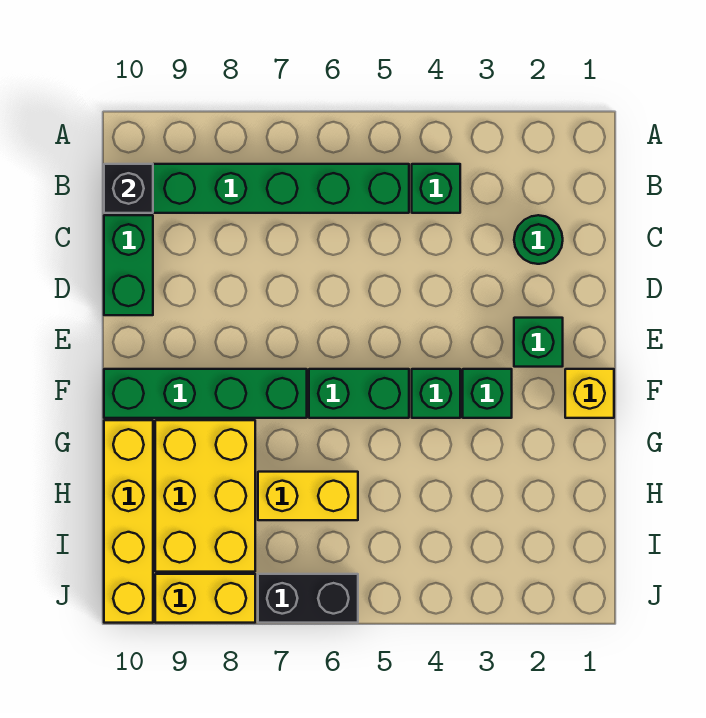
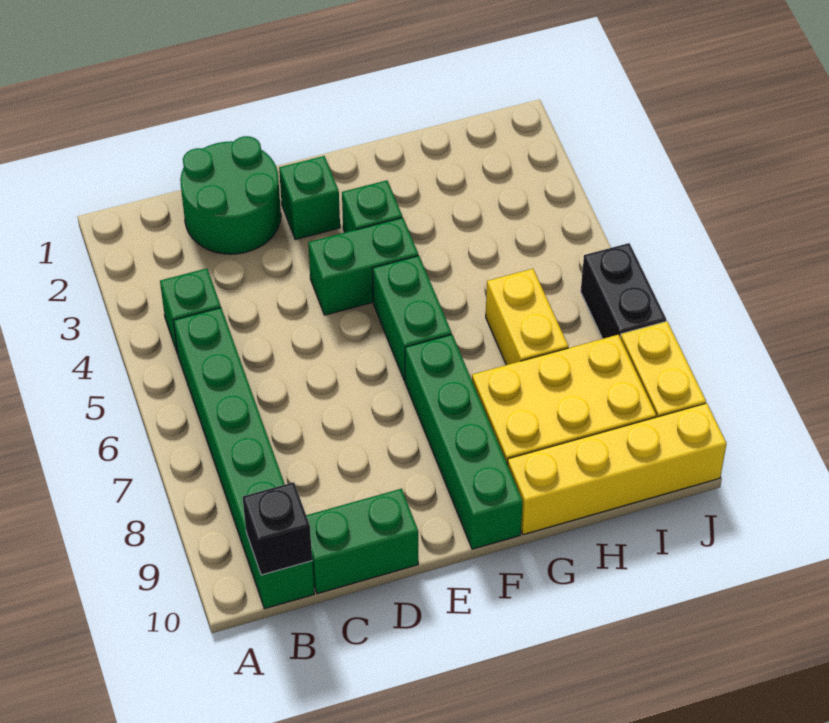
green 1x1 round brick [514,215,563,264] -> green 2x2 round brick [180,136,281,254]
yellow 1x1 brick [565,369,614,418] -> none
green 1x1 brick [412,369,460,418] -> green 1x2 brick [308,218,418,315]

